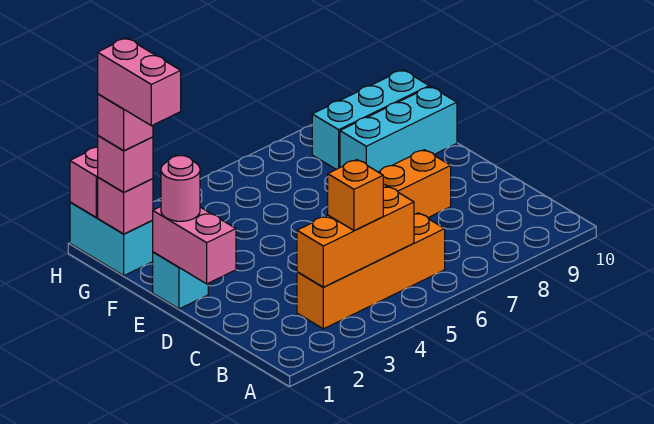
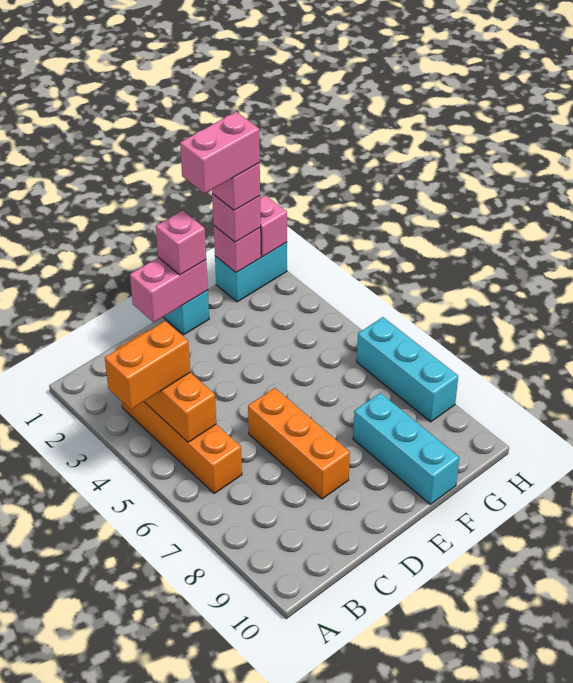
orange 1x1 brick [328,160,383,231] -> orange 1x2 brick [105,321,190,409]
pink 1x1 round brick [161,156,200,221] -> pink 1x1 brick [156,211,206,275]
cyan 1x3 brick [312,70,429,169] -> cyan 1x3 brick moved to [357,317,458,422]

